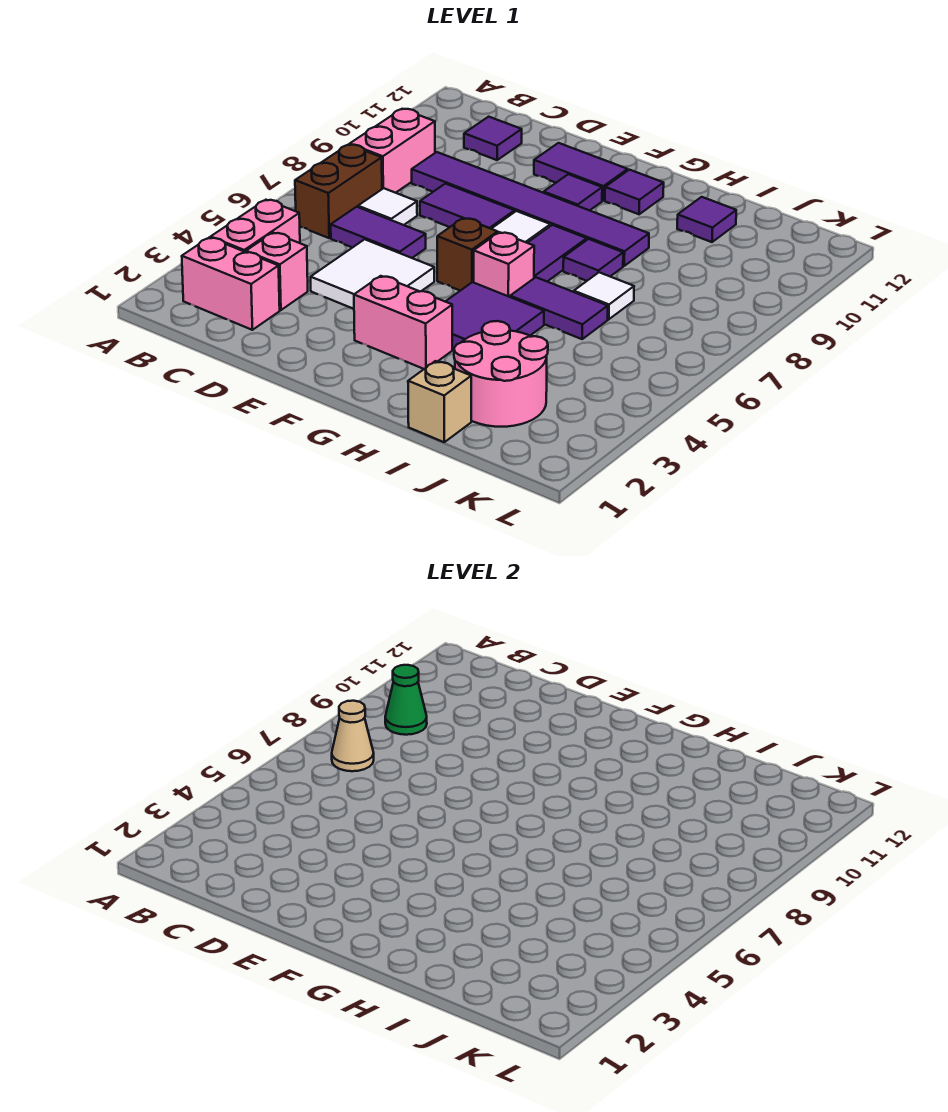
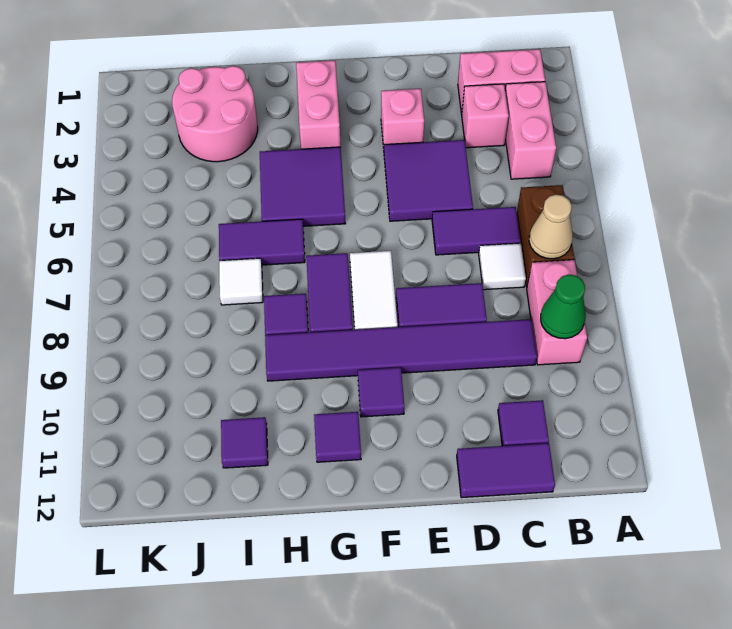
white 2x2 tile [311,239,434,309] -> purple 2x2 tile [384,140,473,221]
purple 1x2 tile [534,143,628,201] -> purple 1x2 tile moved to [457,443,555,498]
pink 1x2 brick [354,276,452,369] -> pink 1x2 brick turned to [296,60,341,149]
brown 1x1 brick [437,218,498,291] -> none
pink 1x1 brick [474,232,534,297] -> pink 1x1 brick moved to [381,89,424,148]
tan 1x1 brick [408,361,471,442] -> none

